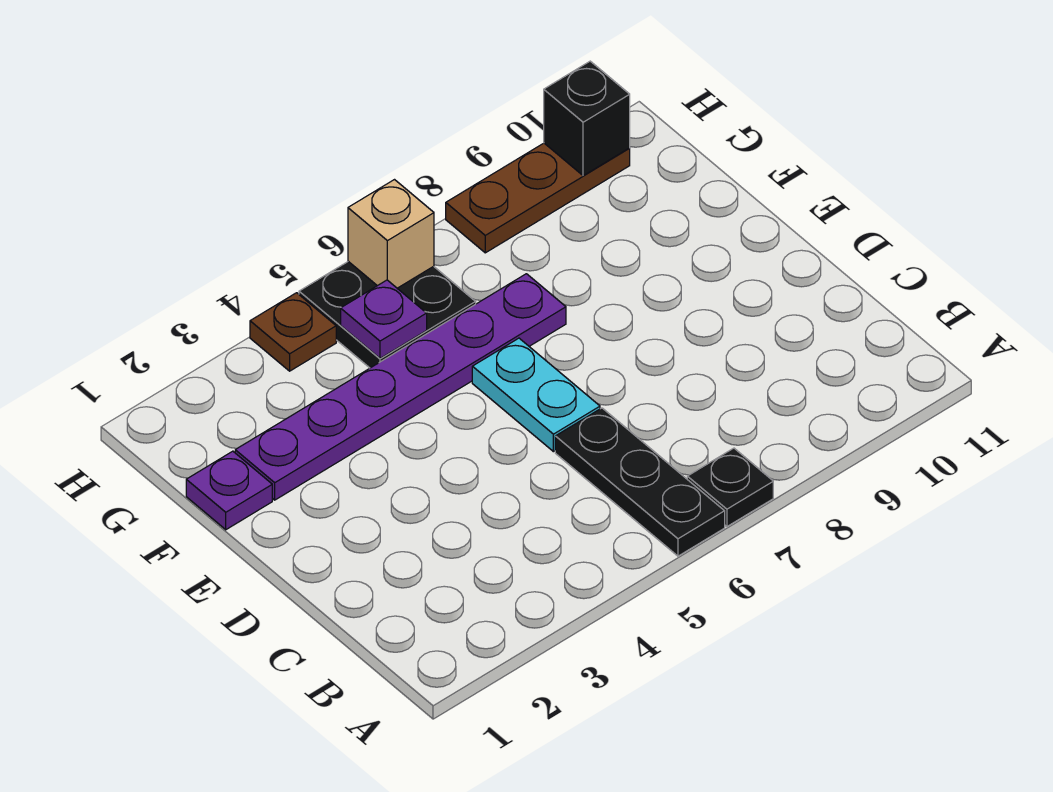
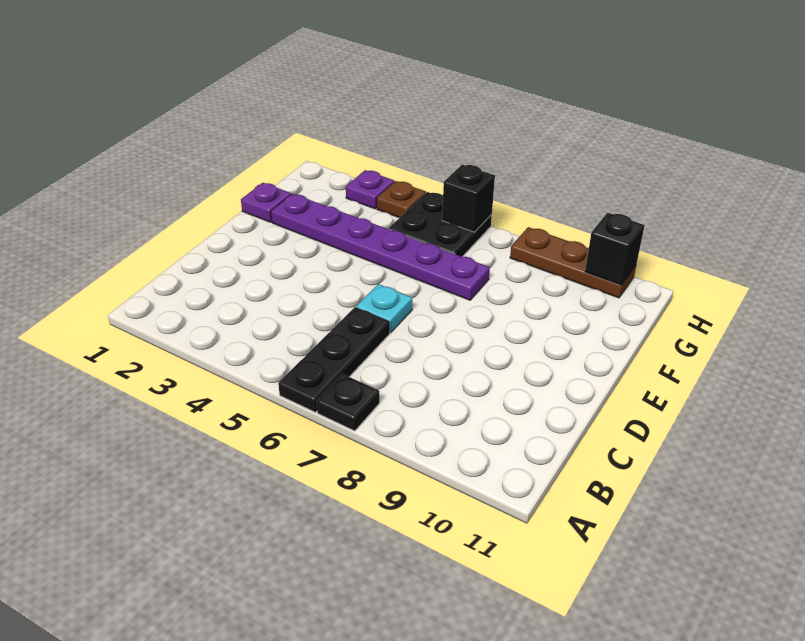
cyan 1x2 plate [472,338,600,452] -> cyan 1x1 plate [356,284,412,333]
purple 1x1 plate [341,280,427,358] -> purple 1x1 plate moved to [346,170,394,209]
tan 1x1 brick [348,180,434,288] -> black 1x1 brick [442,165,495,232]

